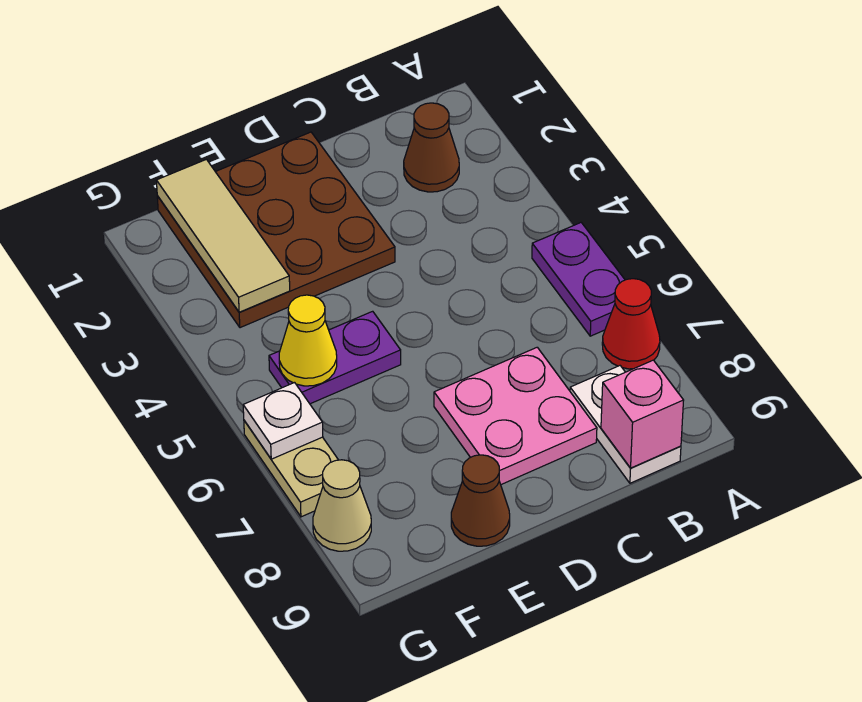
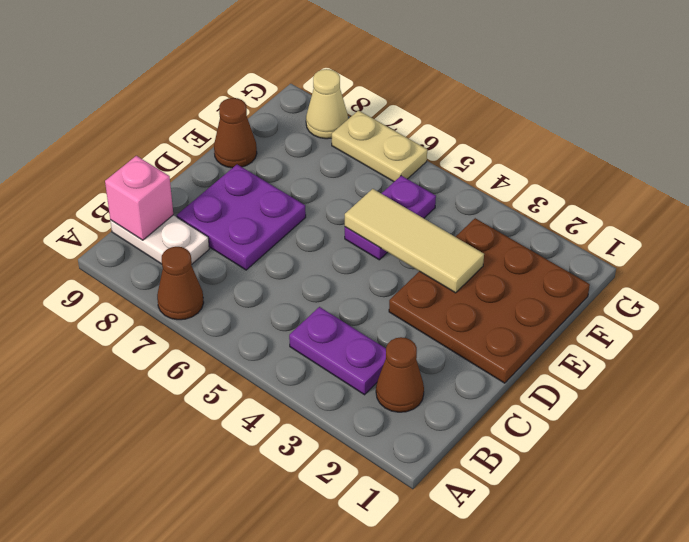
purple 1x2 plate [532,223,625,336] -> purple 1x2 plate moved to [289,307,386,395]
red 1x1 cone [602,279,660,369] -> brown 1x1 cone [157,247,204,320]
pink 2x2 plate [434,347,597,484] -> purple 2x2 plate [177,165,306,270]
tan 1x3 tile [156,159,290,312] -> tan 1x3 tile moved to [345,189,484,293]
yellow 1x1 cone [279,295,337,386] -> none
white 1x1 plate [243,383,323,459] -> none

